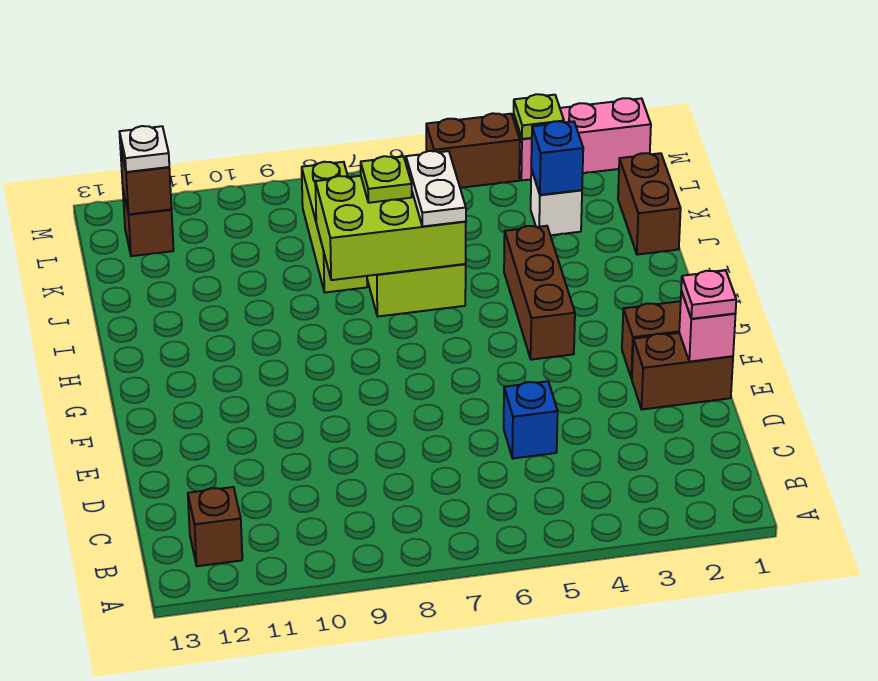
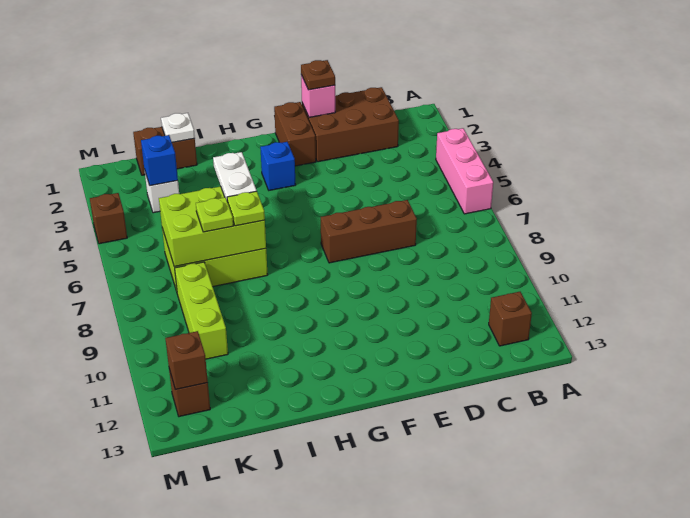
blue 1x1 brick [504,381,558,458] -> blue 1x1 brick moved to [260,142,296,190]
brown 1x2 brick [632,333,733,409] -> brown 2x3 brick [302,87,399,162]
pink 1x1 plate [681,270,736,319] -> brown 1x1 plate [301,60,335,90]
brown 1x3 brick [504,226,575,360] -> brown 1x3 brick moved to [321,200,417,263]
lime 2x3 brick [315,176,466,280] -> lime 2x3 brick turned to [159,186,266,267]
white 1x2 plate [406,151,466,227] -> white 1x2 plate turned to [213,152,257,199]
lime 1x3 brick [302,162,367,292] -> lime 1x3 brick turned to [175,262,228,359]
white 1x1 plate [120,126,169,172] -> white 1x1 plate moved to [161,113,195,142]
pink 1x3 brick [514,98,651,180] -> pink 1x3 brick moved to [436,128,493,214]
lime 1x1 plate [514,94,564,139] -> lime 1x1 plate moved to [227,191,265,226]
brown 1x2 brick [426,113,520,188] -> brown 1x1 brick [90,193,127,244]

